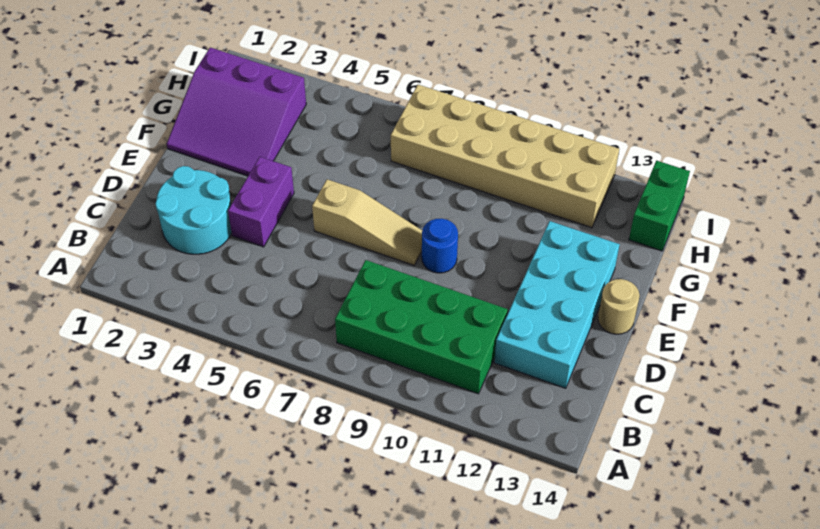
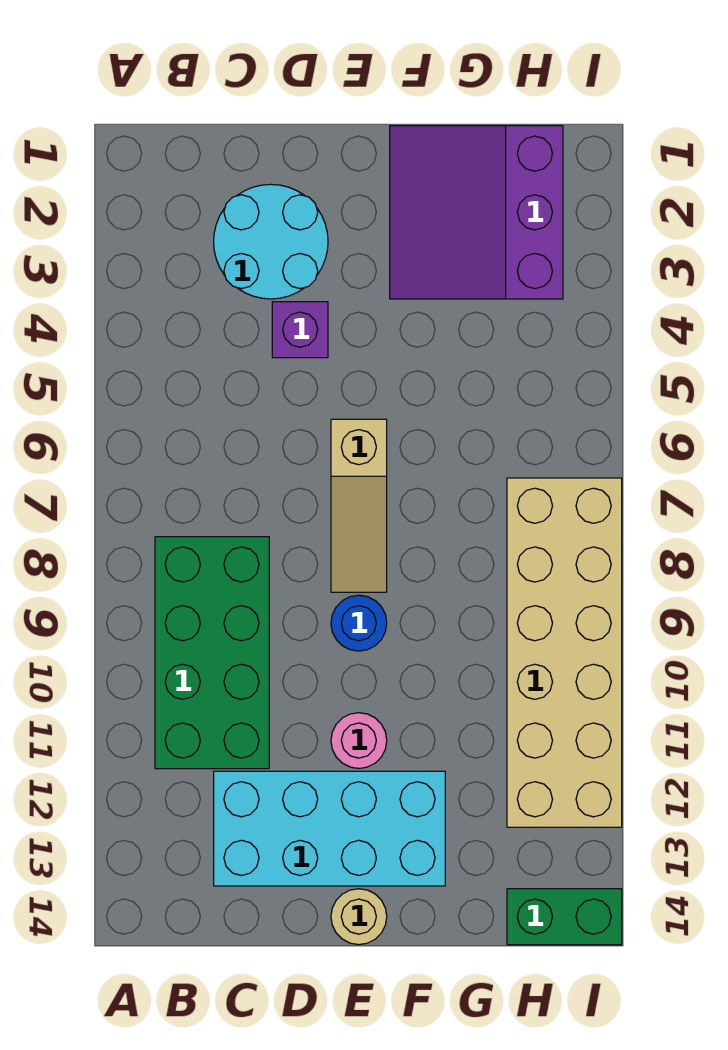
purple 1x2 brick [228,157,294,247] -> purple 1x1 brick [272,302,328,358]
none -> pink 1x1 round brick [331,713,387,768]

